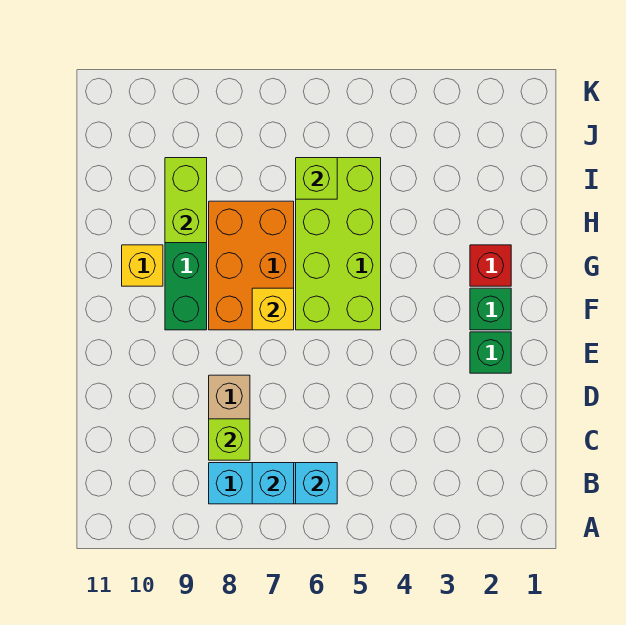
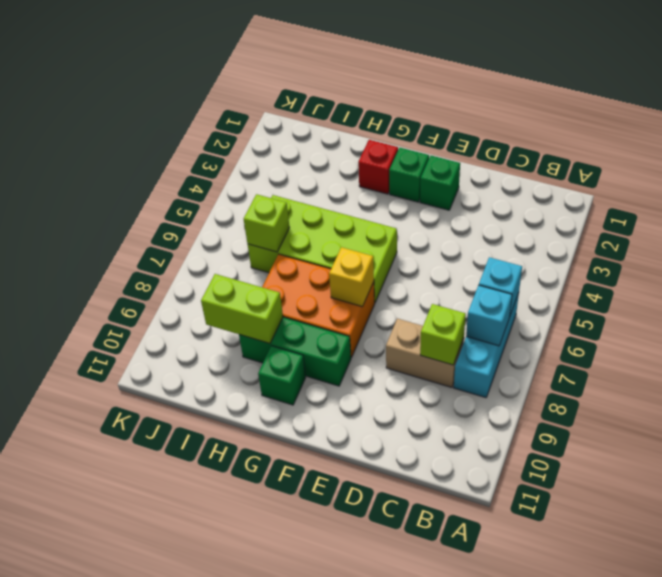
yellow 1x1 brick [122,245,163,286] -> green 1x1 brick [258,346,306,405]

